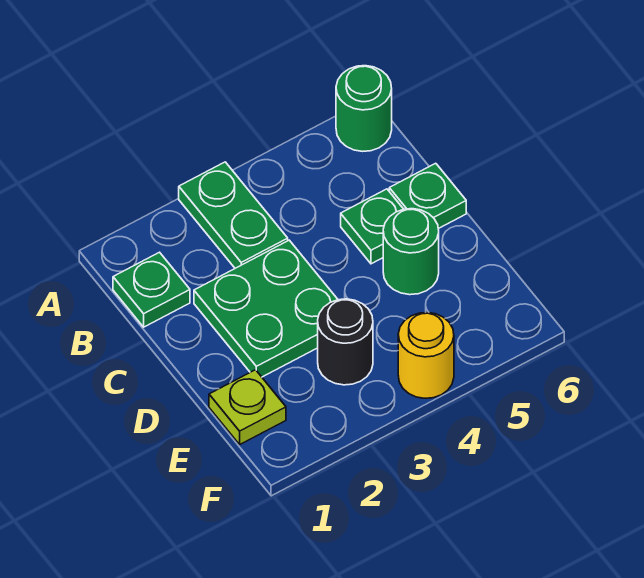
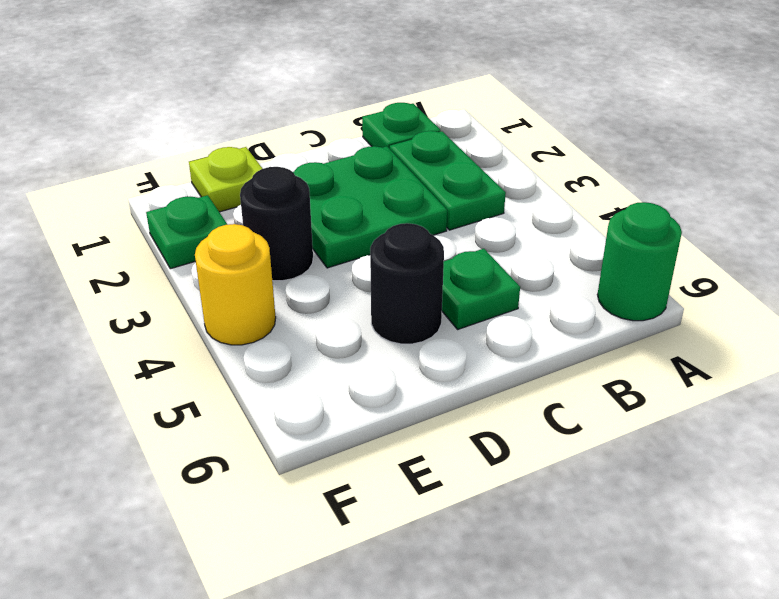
green 1x2 plate [179,162,288,268] -> green 1x2 plate turned to [390,131,506,230]
green 1x1 plate [389,163,466,229] -> green 1x1 plate moved to [146,195,228,269]
green 1x1 round brick [383,209,439,295] -> black 1x1 round brick [370,223,444,344]

